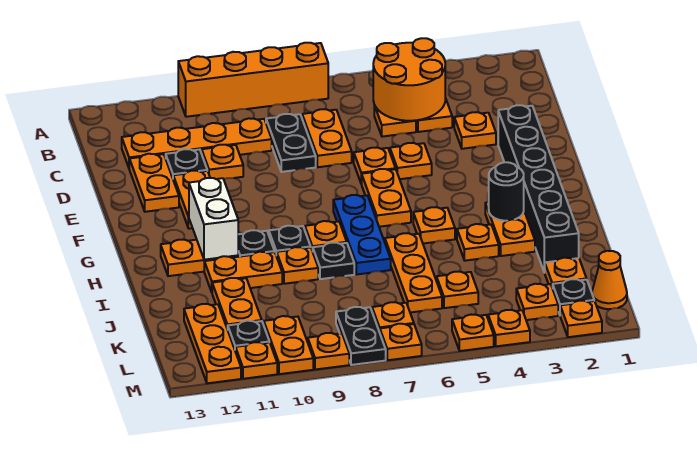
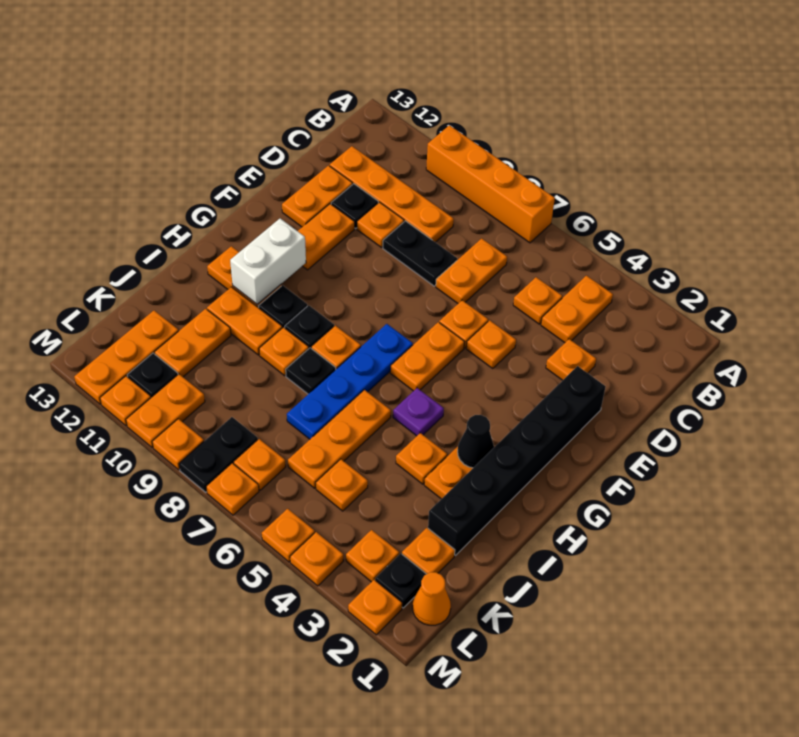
orange 2x2 round brick [373,38,445,121] -> none
black 1x2 plate [266,114,316,172] -> black 1x2 plate turned to [383,221,457,286]
blue 1x3 plate [333,195,391,274] -> blue 1x4 plate [287,324,413,439]
black 1x1 round brick [489,162,524,221] -> black 1x1 cone [458,415,494,468]
orange 1x1 plate [413,207,455,244] -> purple 1x1 plate [393,388,444,436]

